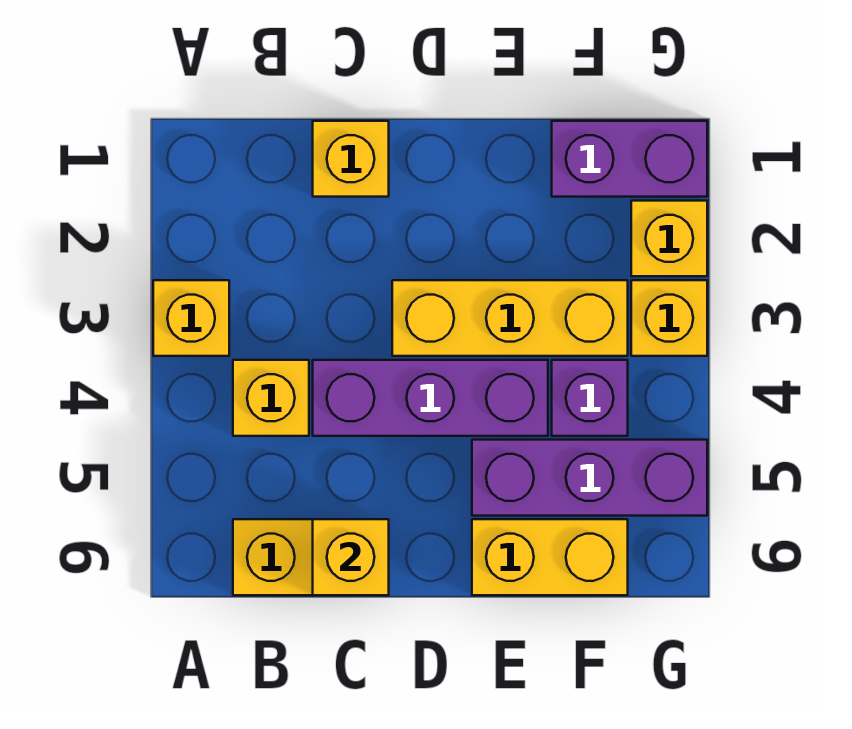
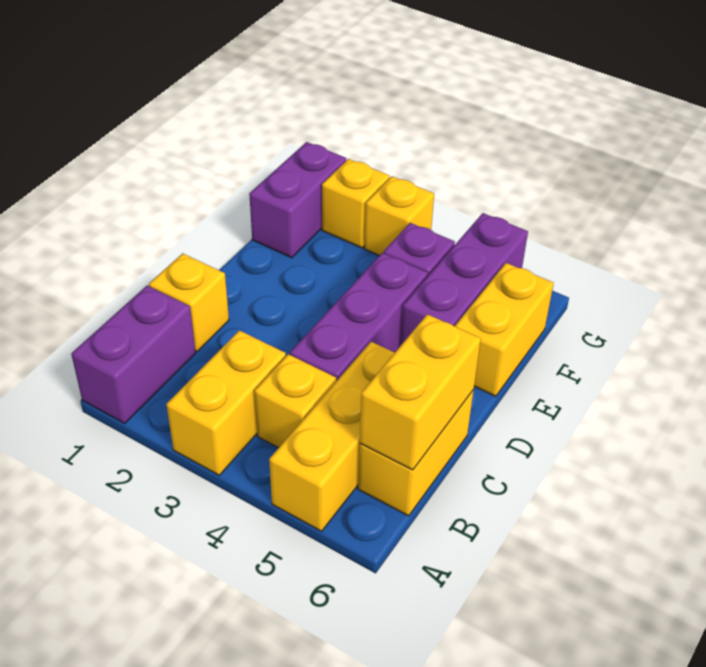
none -> purple 1x2 brick [71,286,196,423]
yellow 1x1 brick [153,280,229,356] -> yellow 1x2 brick [166,330,286,475]
yellow 1x1 brick [313,519,389,595] -> yellow 1x2 brick [360,314,481,470]
yellow 1x3 brick [392,280,628,356] -> yellow 1x3 brick moved to [269,342,395,531]

